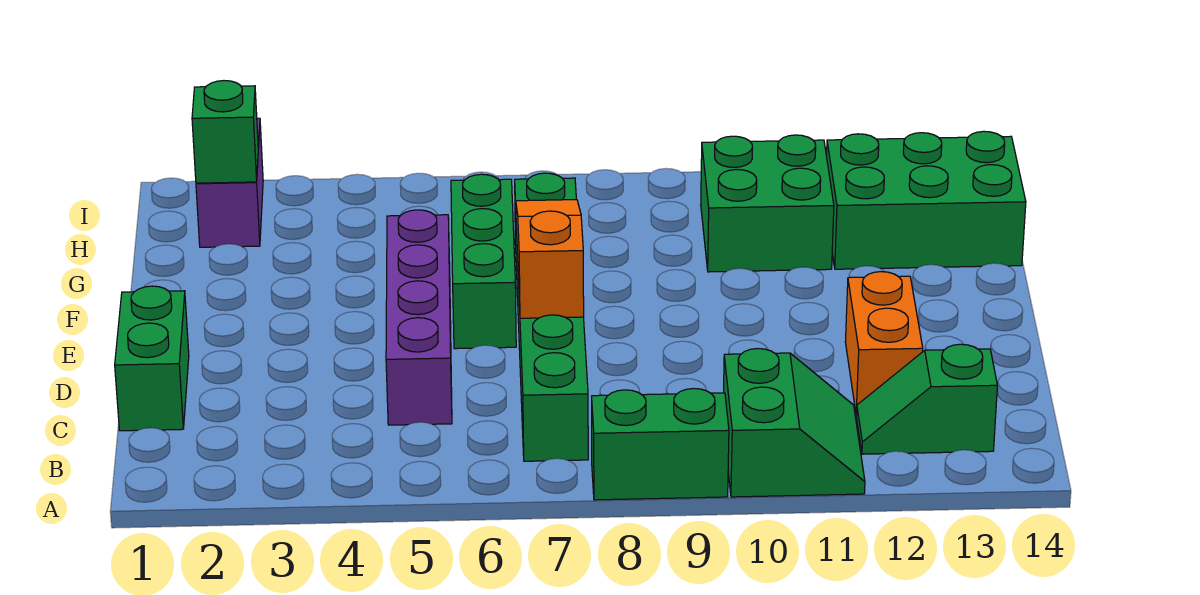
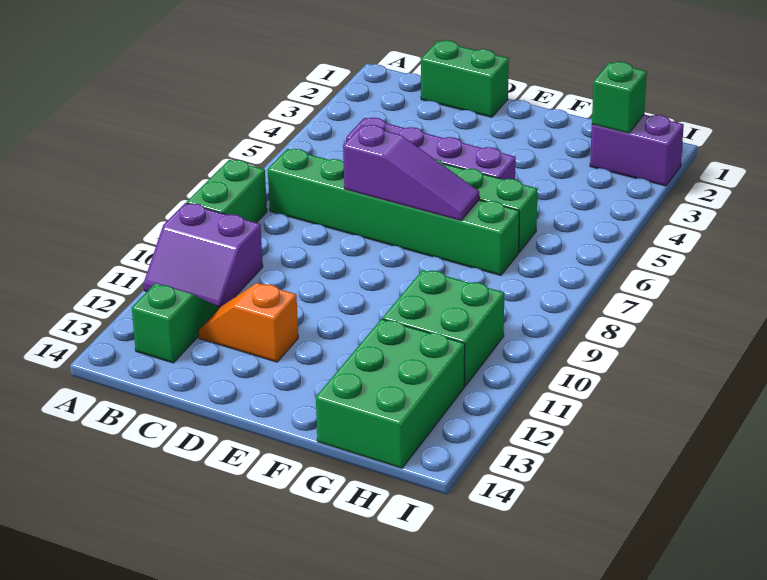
green 2x2 slope [724,349,865,497] -> purple 2x2 slope [144,203,263,309]
orange 1x2 brick [845,272,923,415] -> orange 1x2 slope [198,283,298,362]
orange 1x3 slope [516,200,584,318] -> purple 1x3 slope [343,125,479,221]

